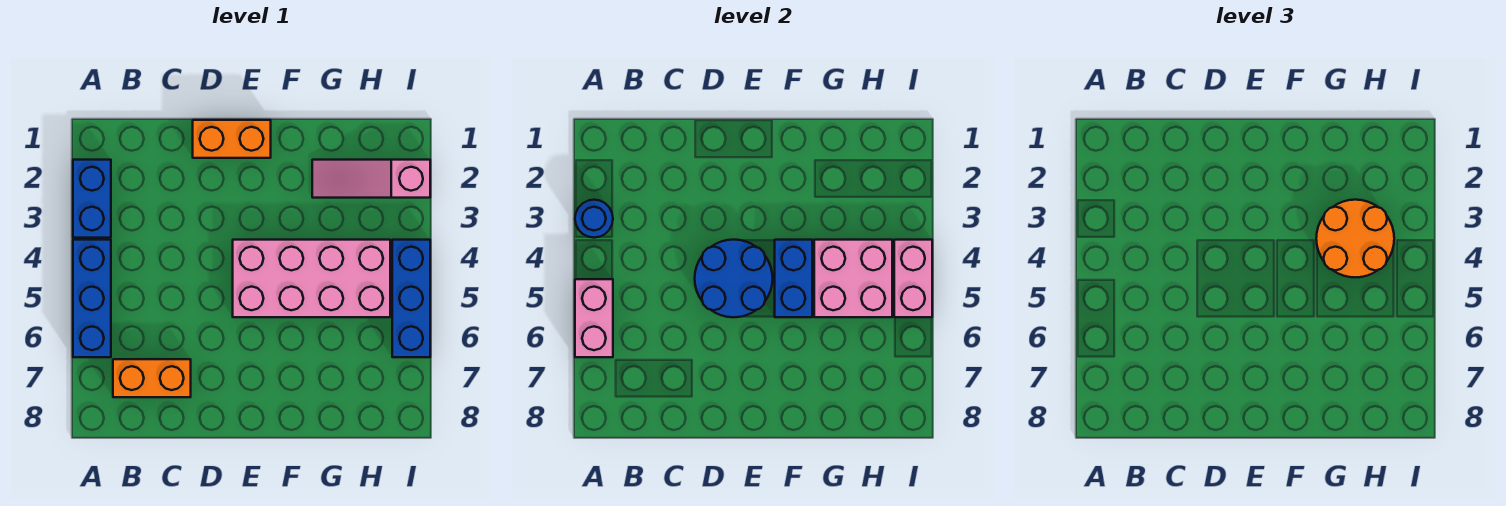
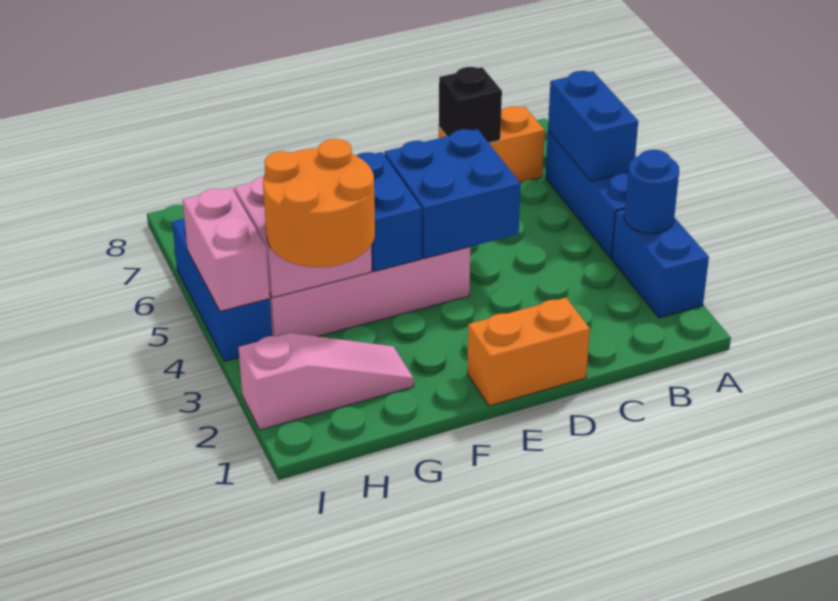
pink 1x2 brick [575,279,613,357] -> blue 1x2 brick [548,71,638,181]
none -> black 1x1 brick [439,67,502,143]
blue 2x2 round brick [695,240,773,317] -> blue 2x2 brick [384,129,521,259]

